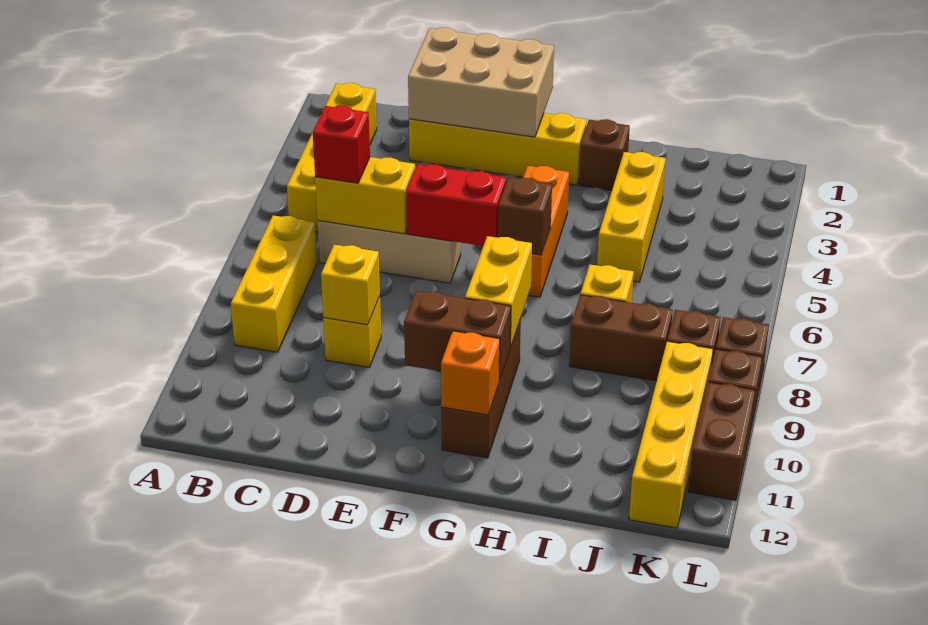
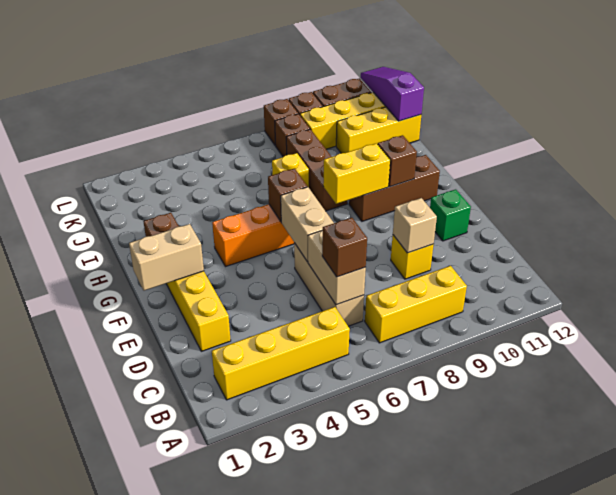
yellow 1x2 brick [315,157,415,234] -> tan 1x2 brick [308,230,366,305]
red 1x1 brick [313,106,370,183] -> brown 1x1 brick [322,218,367,277]
tan 2x3 brick [408,28,554,137] -> tan 1x2 brick [129,224,204,291]
yellow 1x1 brick [321,245,380,325] -> tan 1x1 brick [393,198,437,253]
red 1x2 brick [406,164,506,246] -> tan 1x2 brick [281,187,334,261]
none -> green 1x1 brick [430,189,471,241]
brown 1x2 brick [404,291,511,381] -> brown 1x1 brick [378,135,417,187]
orange 1x1 brick [441,331,500,415] -> none
yellow 1x3 brick [597,152,666,282] -> yellow 1x3 brick moved to [336,107,421,153]
brown 1x2 brick [569,295,673,381] -> brown 1x3 brick [286,129,347,211]
none -> purple 1x3 slope [361,67,424,121]

